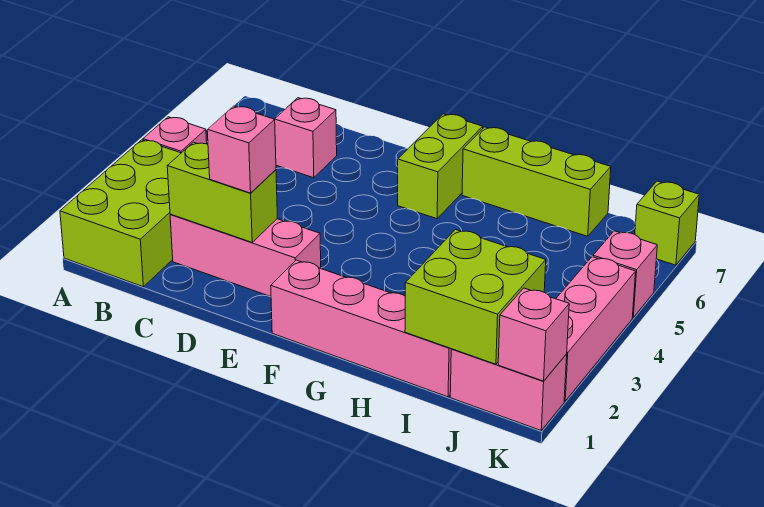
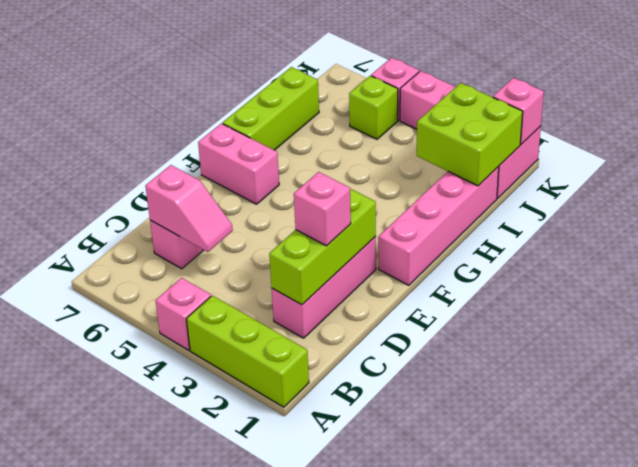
lime 2x3 brick [60,140,181,287] -> lime 1x3 brick [186,295,309,407]
lime 1x2 brick [167,142,277,242] -> lime 1x3 brick [269,189,376,305]
none -> pink 1x2 slope [145,165,233,252]
lime 1x2 brick [398,114,483,219] -> pink 1x2 brick [198,123,279,204]
lime 1x1 brick [635,181,699,265] -> lime 1x1 brick moved to [349,76,398,139]

